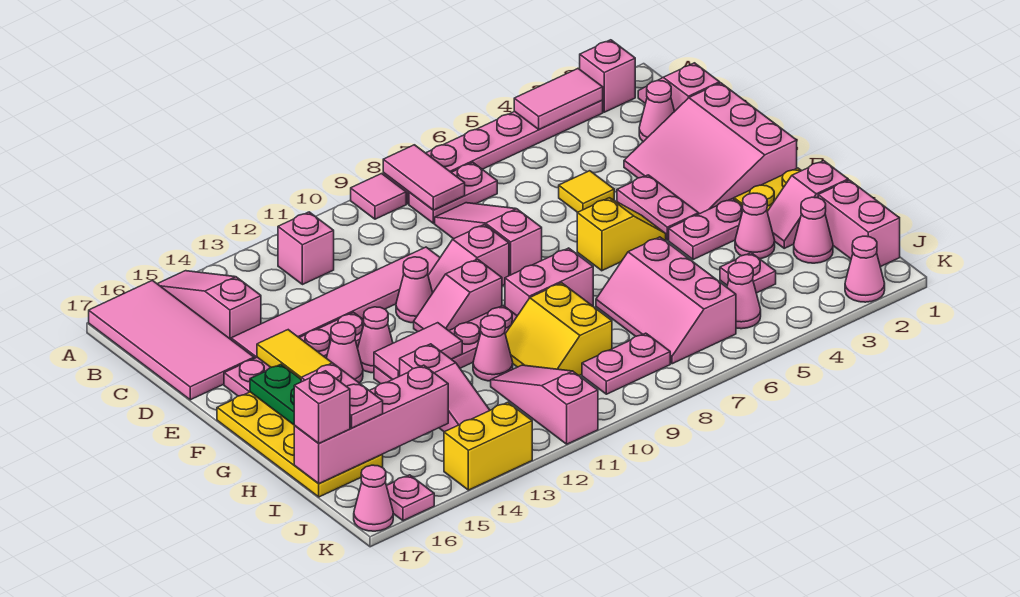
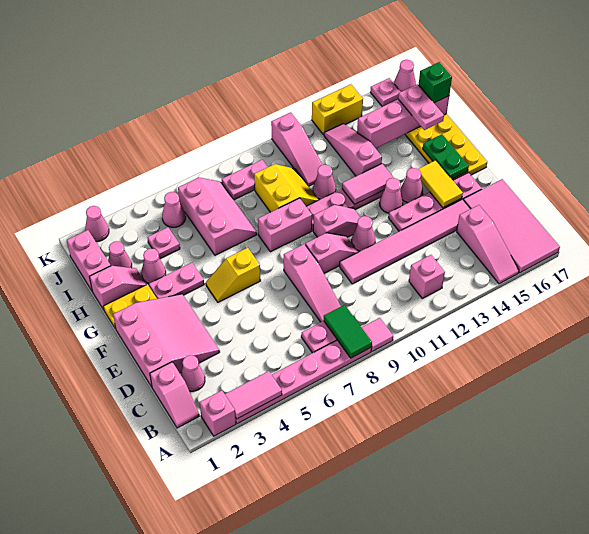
pink 1x2 tile [383,145,465,210] -> green 1x2 tile [324,305,372,358]
yellow 1x1 tile [559,171,614,212] -> none
pink 1x2 plate [617,175,699,240] -> none
pink 1x1 brick [294,371,350,443] -> green 1x1 brick [419,62,452,103]

